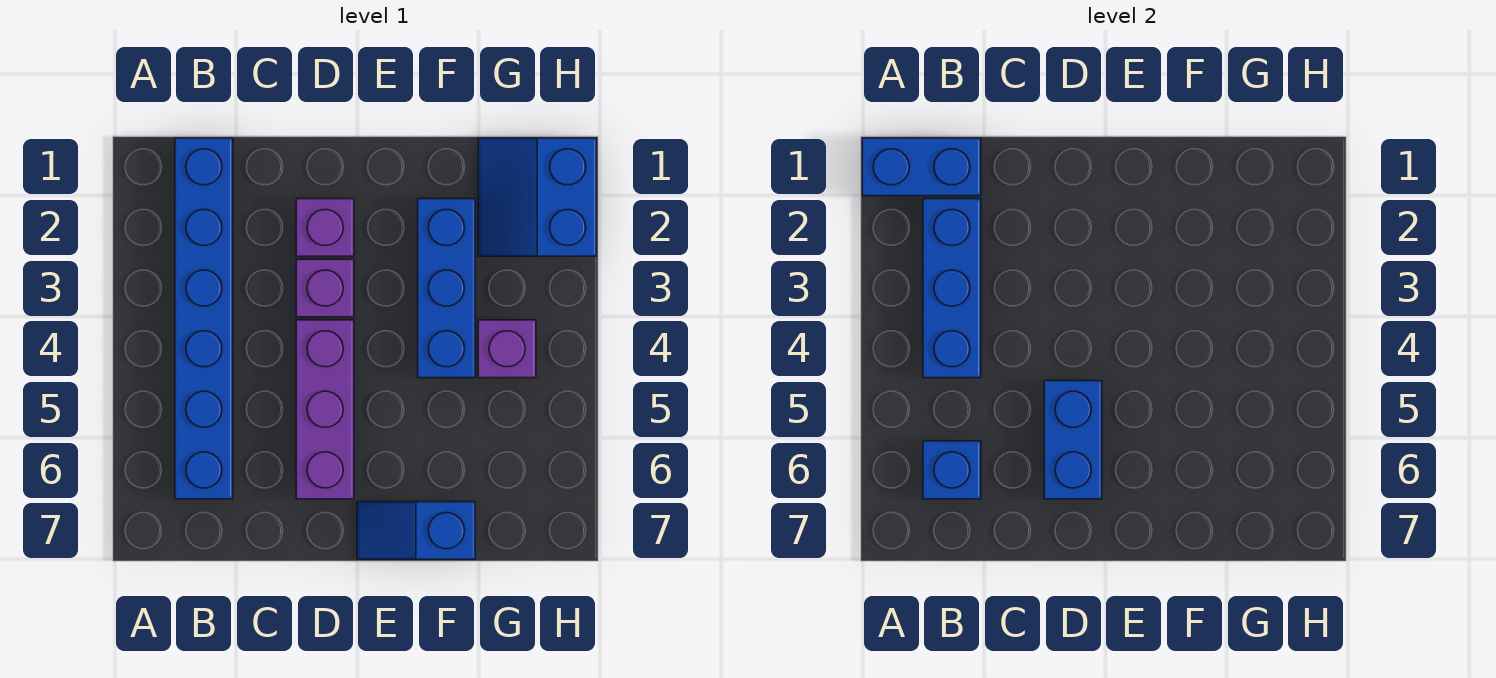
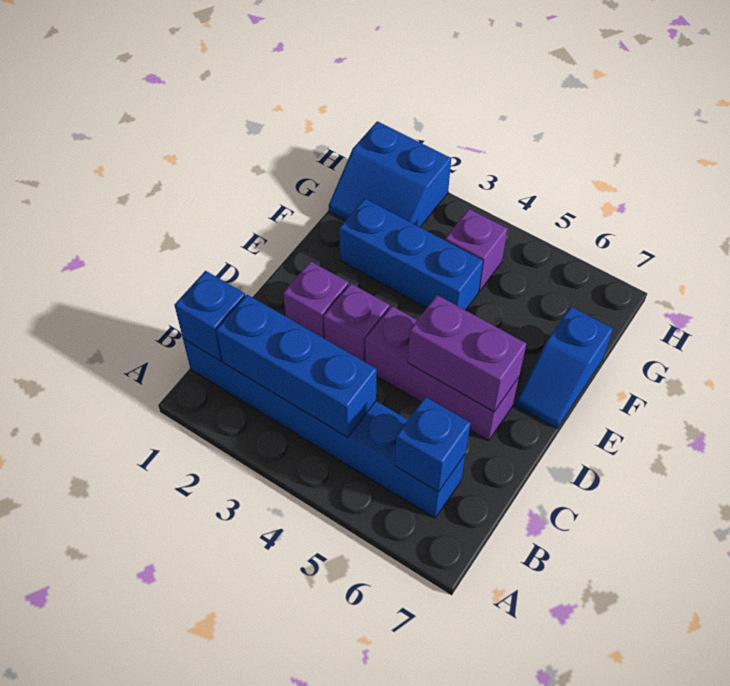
blue 1x2 brick [862,138,981,196] -> blue 1x1 brick [174,271,245,361]
blue 1x2 brick [1044,381,1102,499] -> purple 1x2 brick [408,295,526,412]

